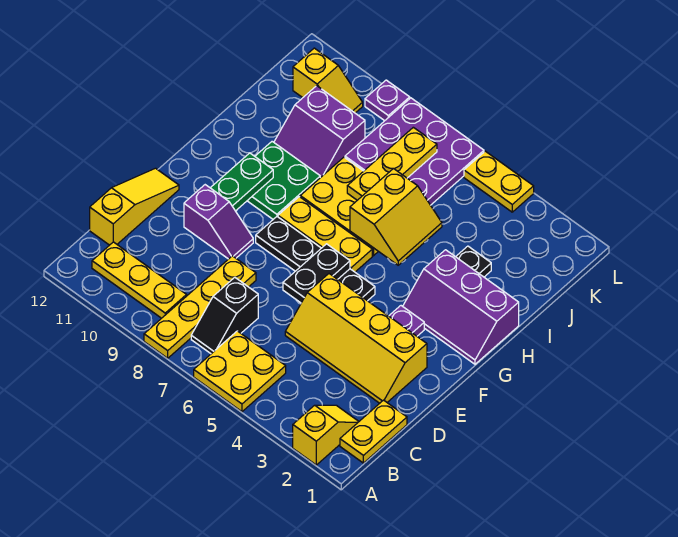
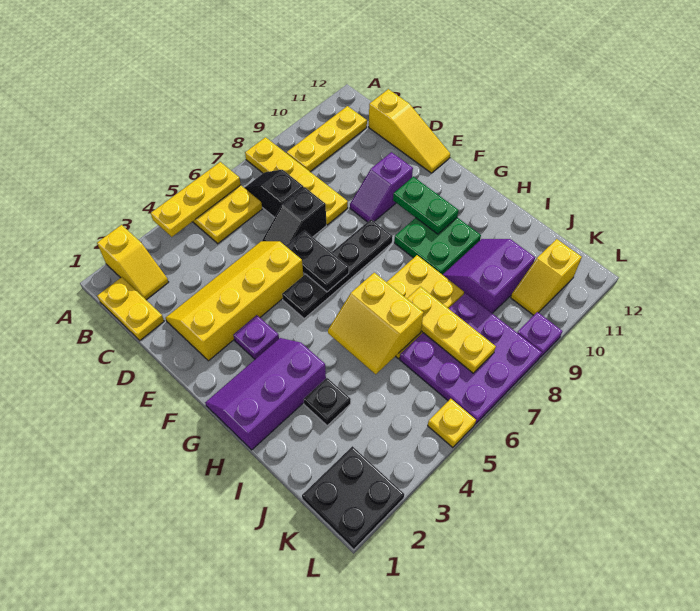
none -> black 1x2 slope [262,187,326,246]
yellow 1x3 plate [278,197,372,272] -> yellow 1x3 plate moved to [151,162,241,237]
none -> black 2x2 plate [302,446,404,550]
yellow 1x2 plate [464,151,534,212] -> yellow 1x1 plate [428,399,476,448]

